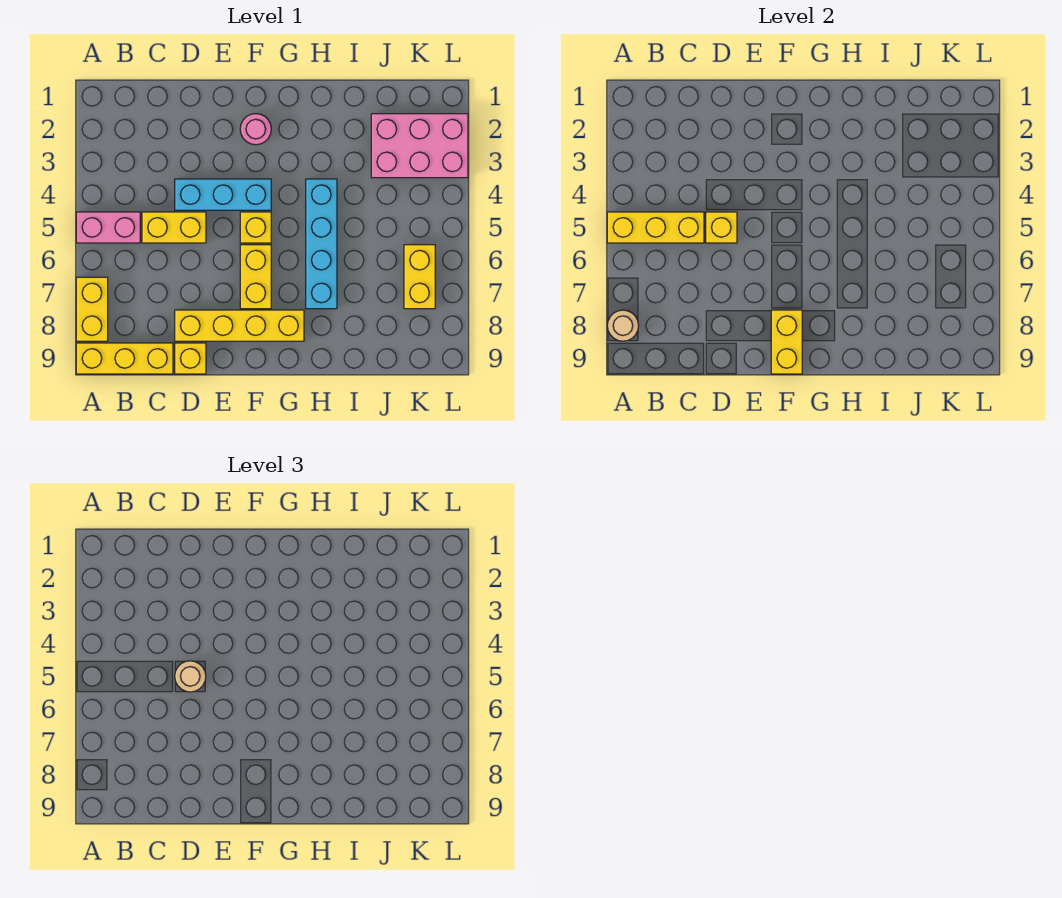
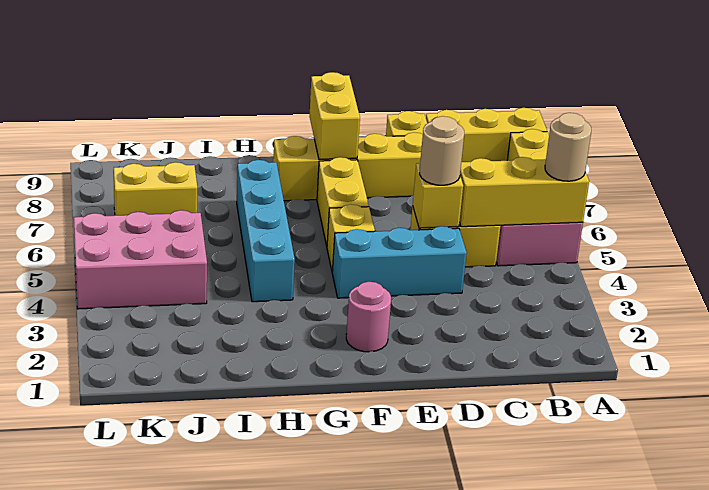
tan 1x1 round brick [607,310,639,341] -> tan 1x1 round brick moved to [545,113,591,181]
pink 2x3 brick [371,114,468,178] -> pink 2x3 brick moved to [74,210,207,309]
yellow 1x2 brick [404,245,435,309] -> yellow 1x2 brick turned to [114,162,197,215]

